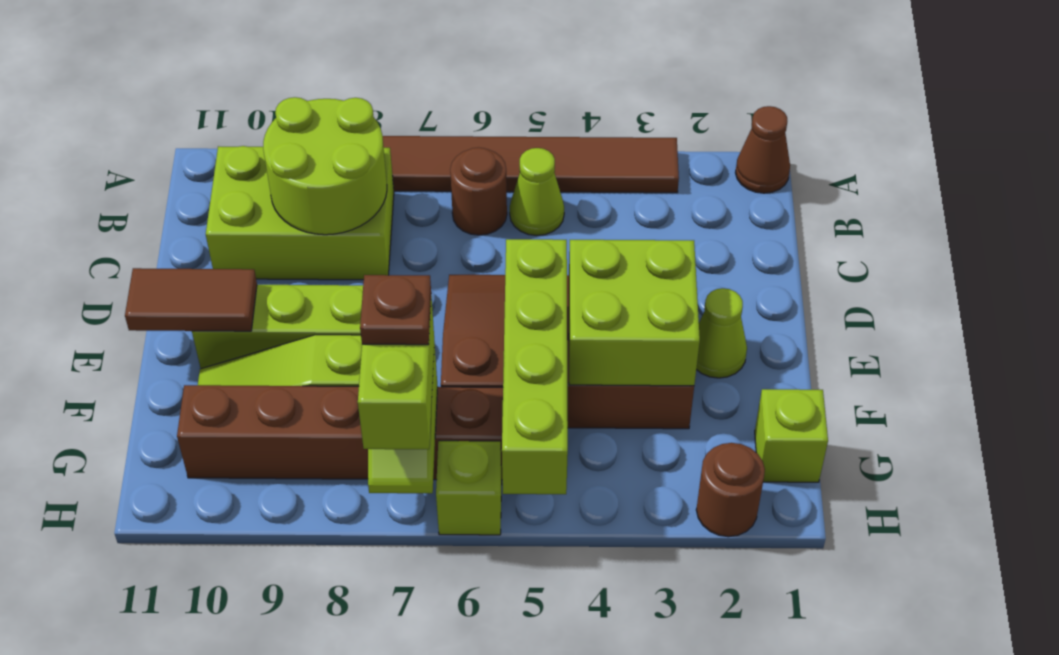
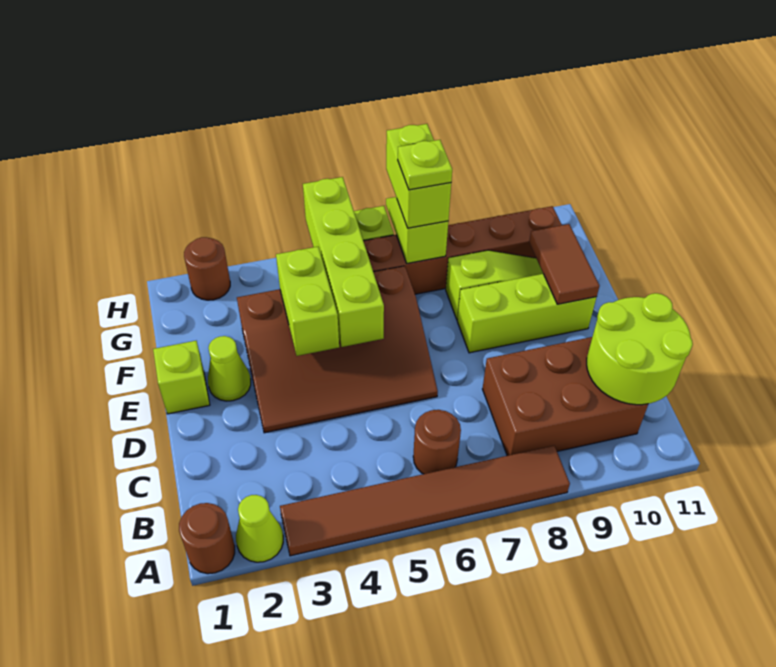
brown 1x1 cone [735,106,790,193] -> brown 1x1 round brick [179,503,235,574]
lime 1x1 cone [510,148,564,236] -> lime 1x1 cone moved to [236,495,283,562]
lime 2x3 brick [206,146,394,280] -> brown 2x3 brick [483,337,648,456]
lime 2x2 round brick [263,97,387,235] -> lime 2x2 round brick moved to [587,293,693,405]
lime 2x2 brick [569,240,700,386] -> lime 1x2 brick [276,247,339,356]
brown 1x2 tile [125,268,257,331] -> brown 1x2 tile turned to [529,224,599,304]
lime 1x1 brick [755,389,828,482] -> lime 1x1 brick moved to [153,341,210,414]
brown 1x1 plate [360,275,431,345] -> lime 1x1 plate [398,140,452,190]

